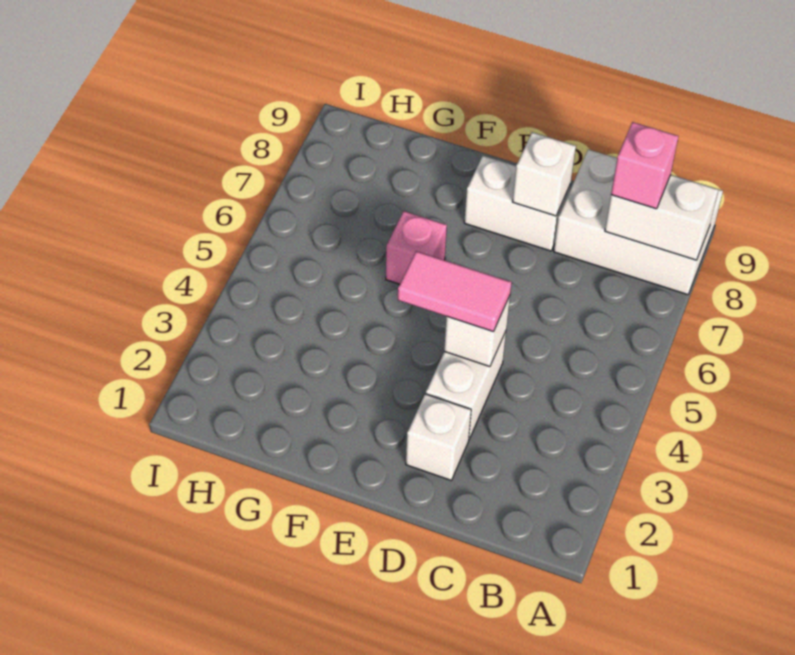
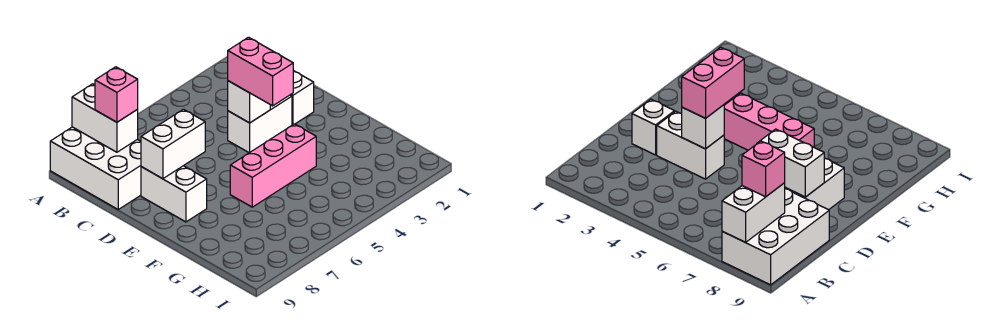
pink 1x2 tile [398,251,512,332] -> pink 1x2 brick [228,37,293,106]
white 1x1 brick [513,132,576,216] -> white 1x2 brick [141,109,205,179]
pink 1x1 brick [386,211,447,284] -> pink 1x3 brick [230,124,316,207]

